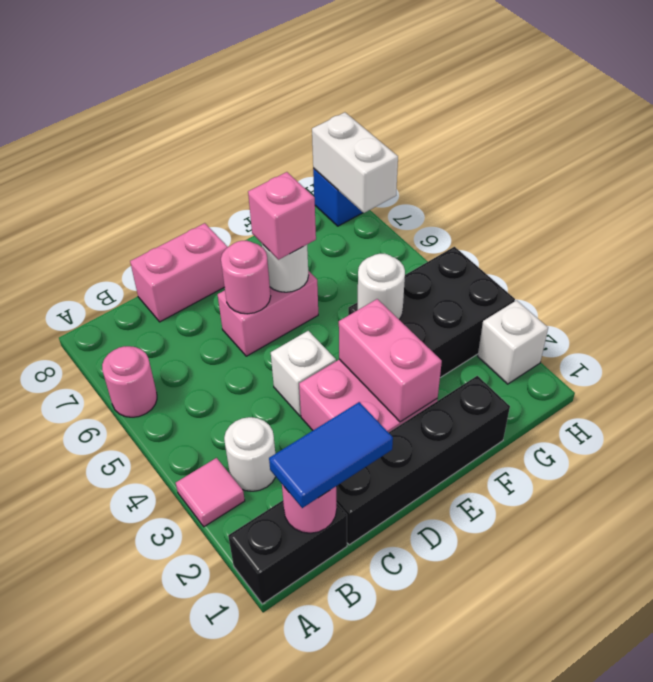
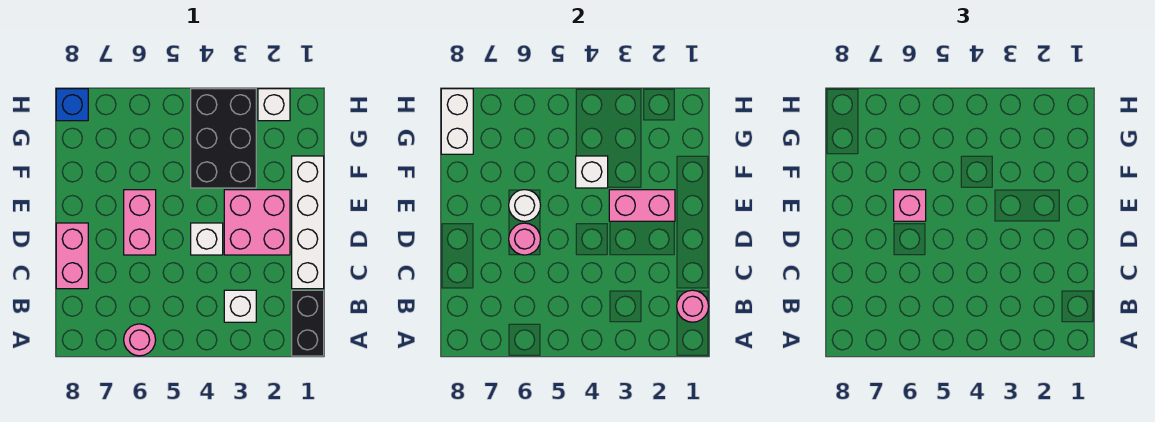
pink 1x1 tile [176,458,245,527] -> none
blue 1x2 tile [269,402,393,508] -> none
white 1x1 round brick [224,417,276,491] -> white 1x1 brick [224,290,256,322]
black 1x4 brick [336,376,510,545] -> white 1x4 brick [292,156,324,289]
white 1x1 round brick [358,254,405,320] -> white 1x1 brick [576,156,608,188]
white 1x2 brick [312,112,398,213] -> white 1x2 brick turned to [441,89,473,154]

